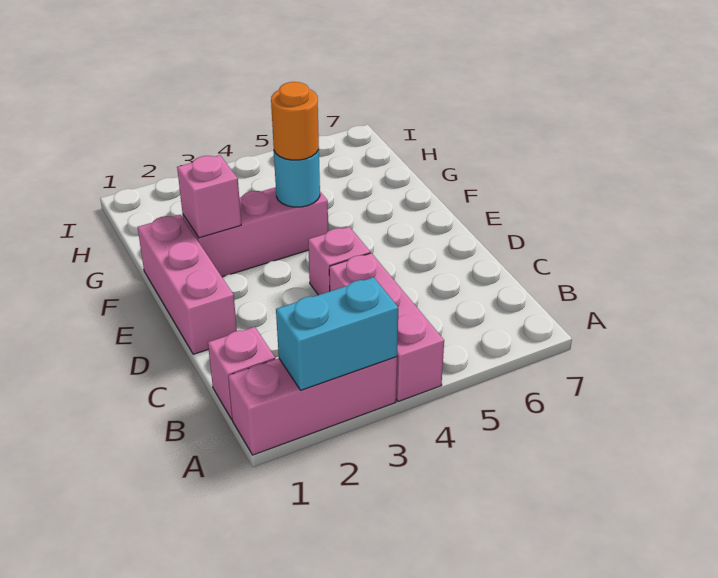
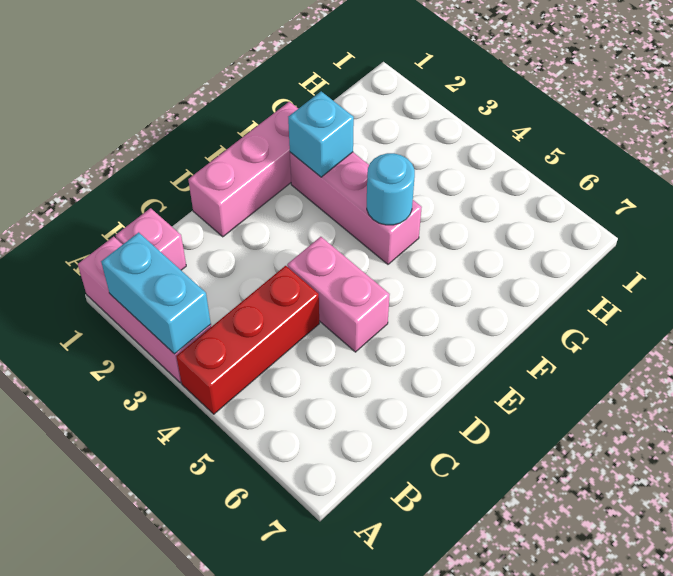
pink 1x3 brick [329,253,444,402] -> red 1x3 brick [176,266,319,414]
pink 1x1 brick [308,227,370,295] -> pink 1x2 brick [287,237,390,352]
pink 1x1 brick [177,155,241,238] -> cyan 1x1 brick [288,91,354,177]
orange 1x1 round brick [271,82,319,160] -> none

